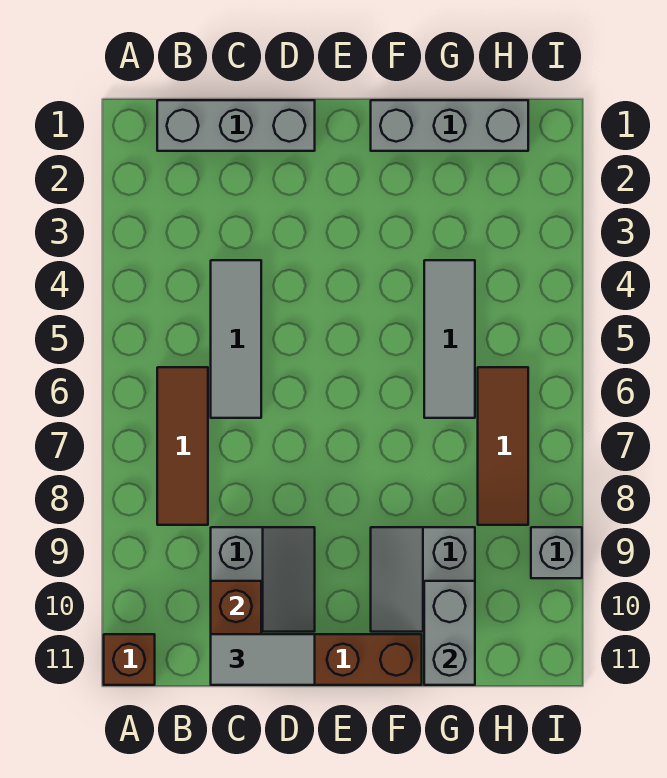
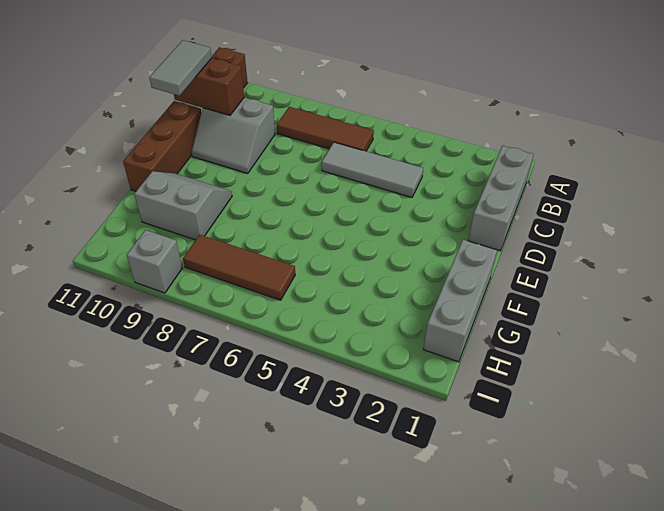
grey 1x3 tile [424,260,475,418] -> none
grey 1x2 brick [424,581,475,685] -> none

